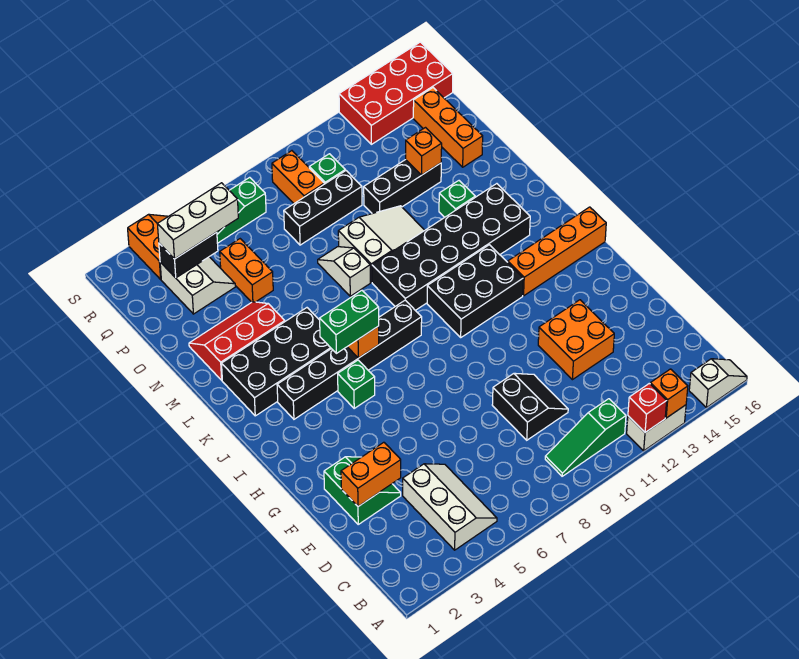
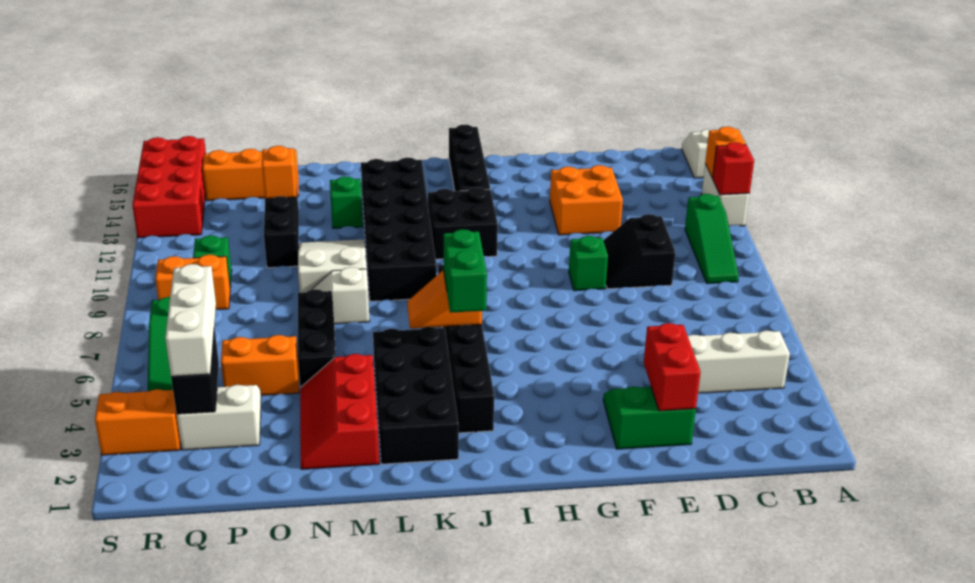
black 2x2 slope [492,373,568,440] -> black 2x2 slope turned to [603,214,675,289]
orange 1x2 brick [341,442,401,506] -> red 1x2 brick [644,323,701,411]
green 1x1 brick [338,360,375,408] -> green 1x1 brick moved to [569,236,608,291]
black 2x3 brick [427,245,523,337] -> black 2x2 brick [428,187,498,259]
orange 1x4 brick [508,207,606,296] -> black 1x4 brick [449,125,490,191]
black 1x3 brick [284,171,362,245] -> black 1x3 brick moved to [298,289,335,388]

